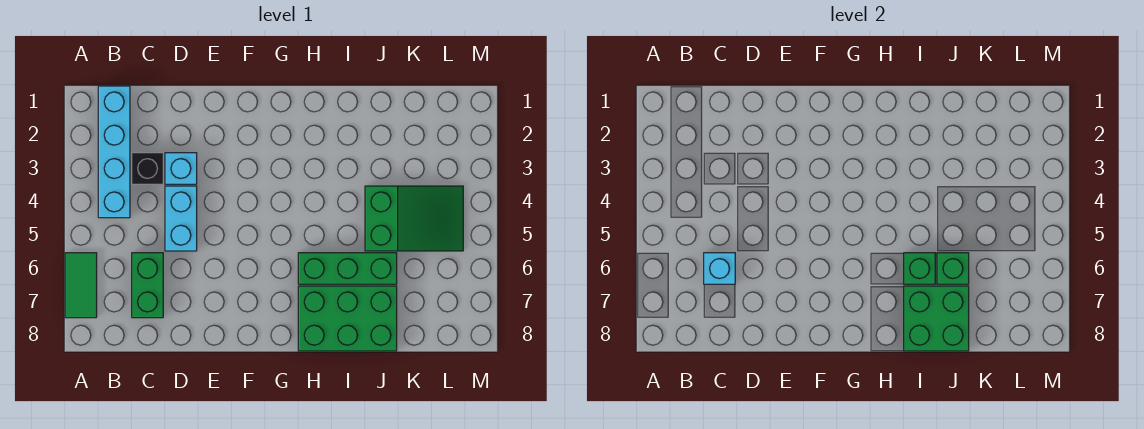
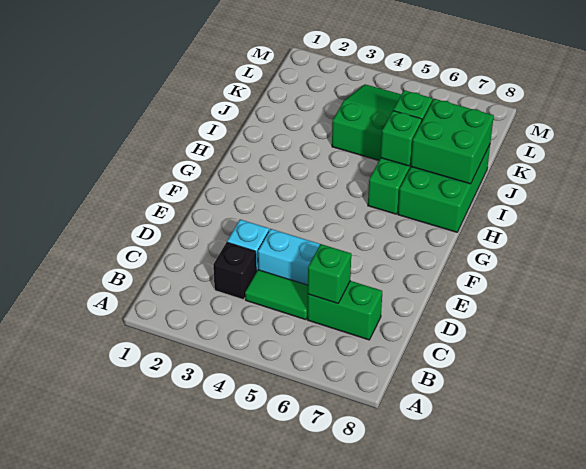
green 1x2 tile [65,253,97,318] -> green 1x2 tile moved to [245,270,308,320]
cyan 1x4 brick [98,86,130,218] -> none
cyan 1x1 brick [704,253,735,284] -> green 1x1 brick [308,244,351,303]

